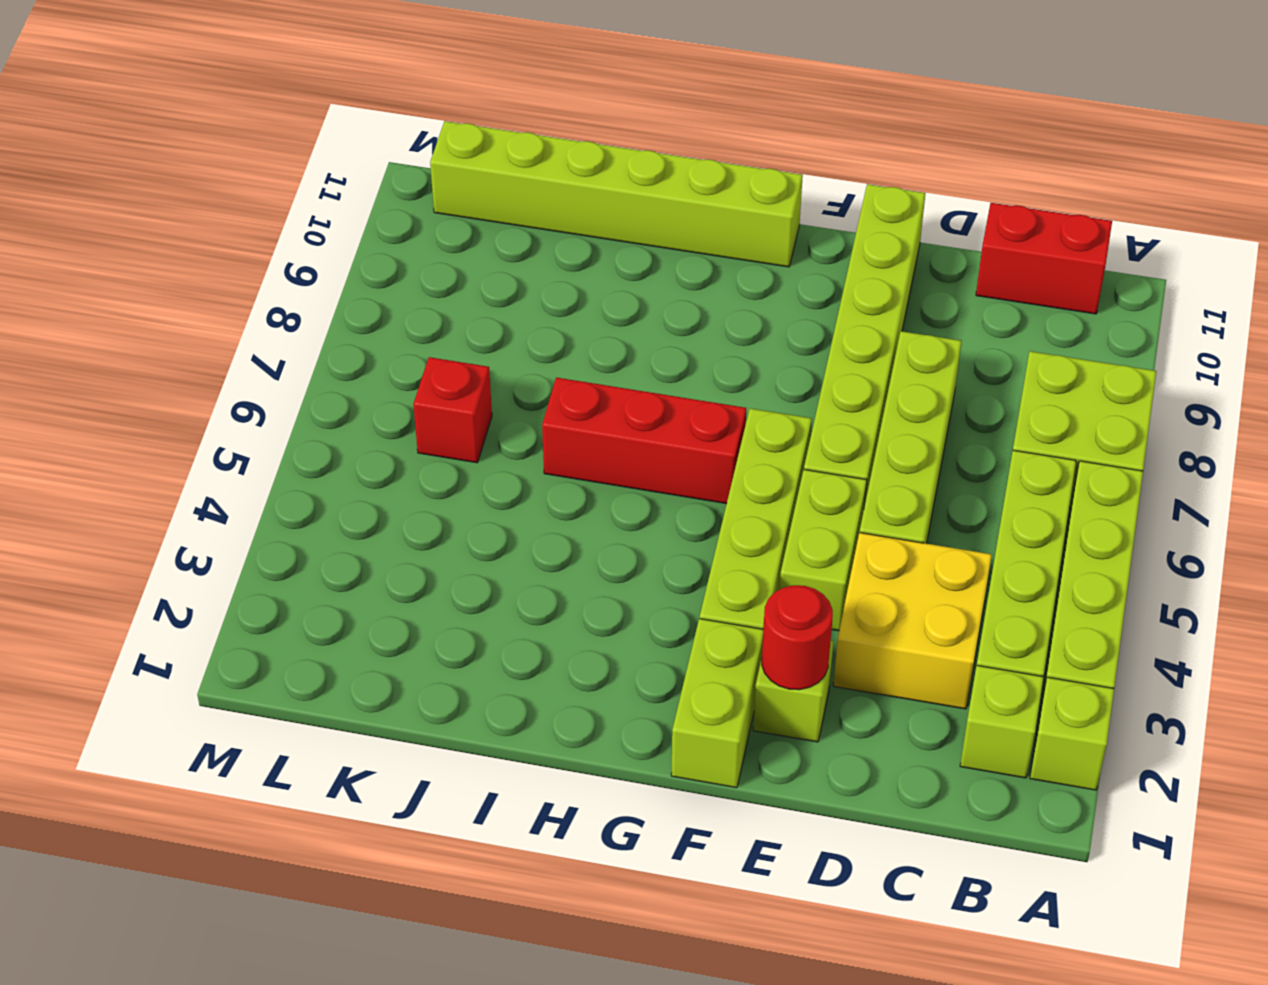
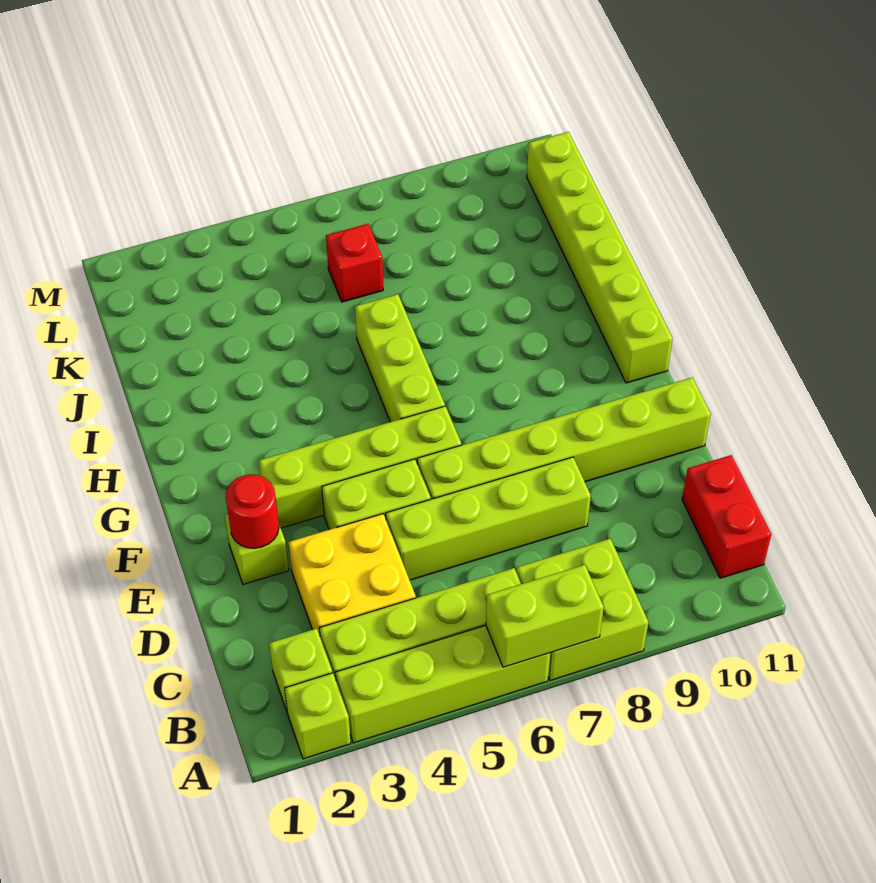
lime 1x2 brick [671,619,763,788] -> lime 1x2 brick moved to [486,565,604,667]
red 1x3 brick [542,377,746,504] -> lime 1x3 brick [355,294,445,422]

